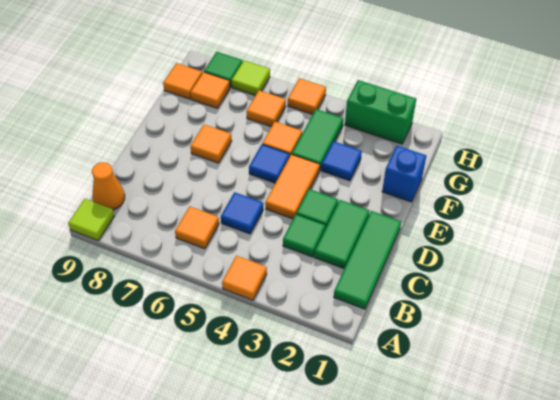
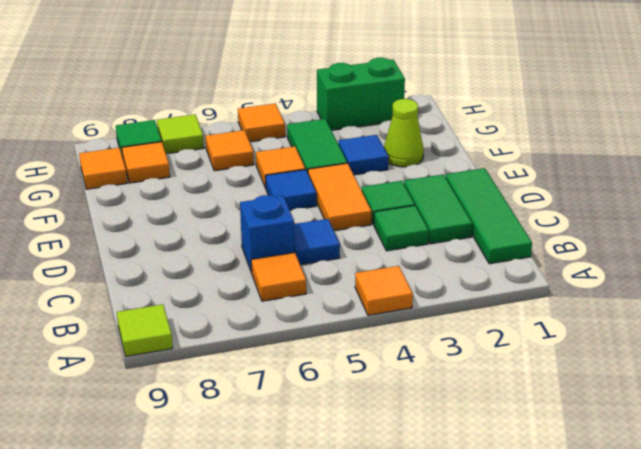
orange 1x1 cone [92,162,125,210] -> none
orange 1x1 tile [190,124,232,163] -> none
blue 1x1 brick [382,146,426,202] -> blue 1x1 brick moved to [240,195,295,272]
none -> lime 1x1 cone [384,99,424,167]

